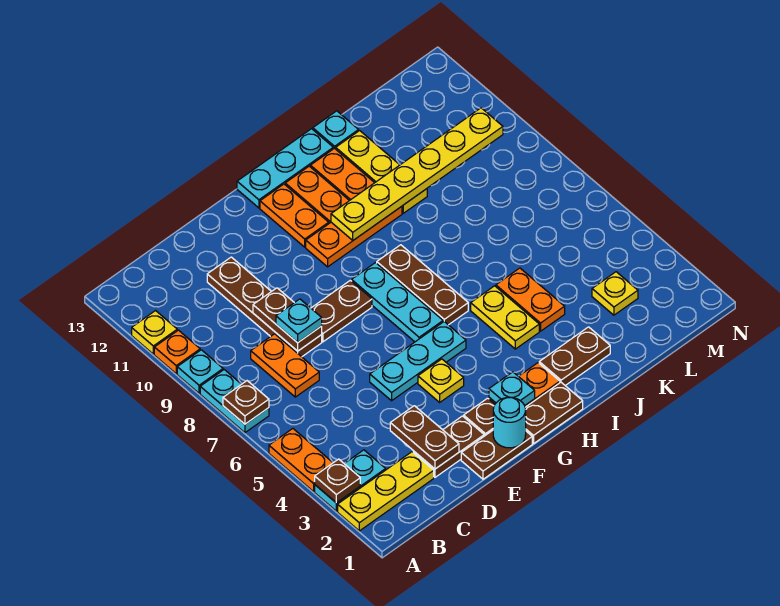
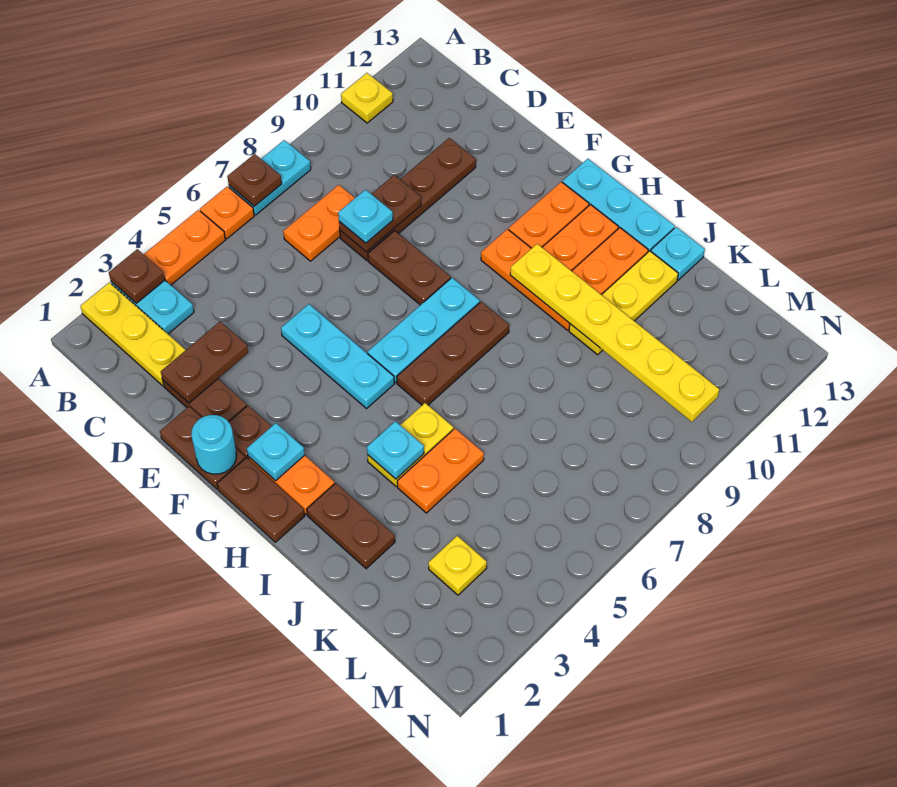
cyan 1x1 plate [177,350,223,393] -> cyan 1x1 plate moved to [367,421,424,479]
orange 1x1 plate [154,330,200,374] -> orange 1x1 plate moved to [200,186,254,239]
yellow 1x1 plate [418,359,464,402] -> none

